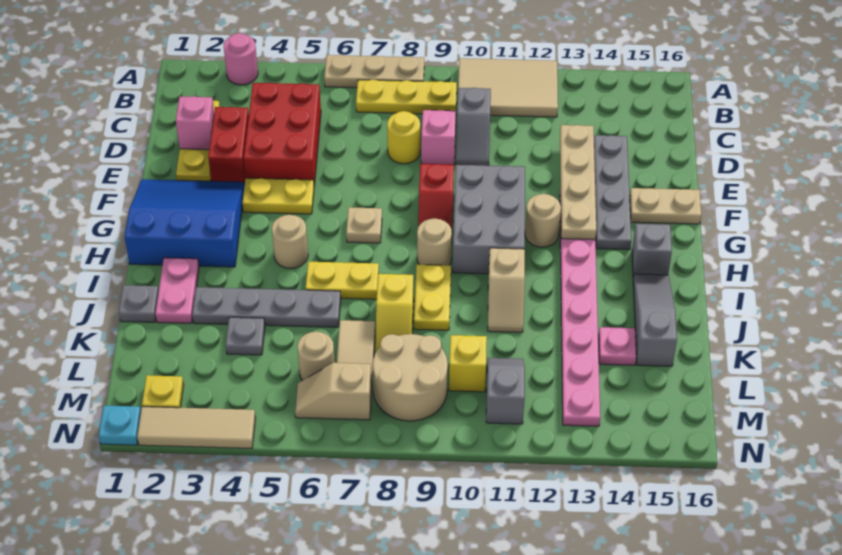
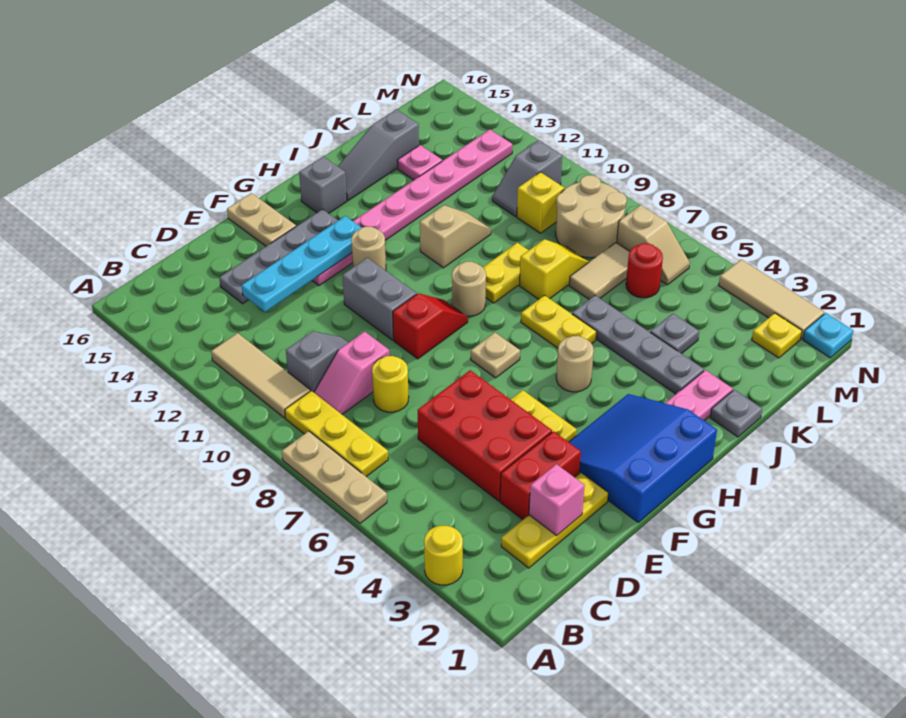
pink 1x1 round brick [224,33,258,85] -> yellow 1x1 round brick [424,526,463,585]
tan 2x3 tile [458,58,558,117] -> tan 1x3 tile [211,333,310,418]
red 2x3 brick [244,83,321,185] -> red 2x3 brick turned to [418,370,552,501]
tan 1x4 plate [560,125,596,240] -> cyan 1x4 plate [242,216,362,312]
blue 3x3 slope [125,179,245,267] -> blue 3x3 slope turned to [569,394,717,522]
grey 2x3 brick [453,165,525,274] -> grey 1x2 brick [342,258,416,340]
tan 1x1 round brick [297,332,335,381] -> red 1x1 round brick [626,243,663,298]

